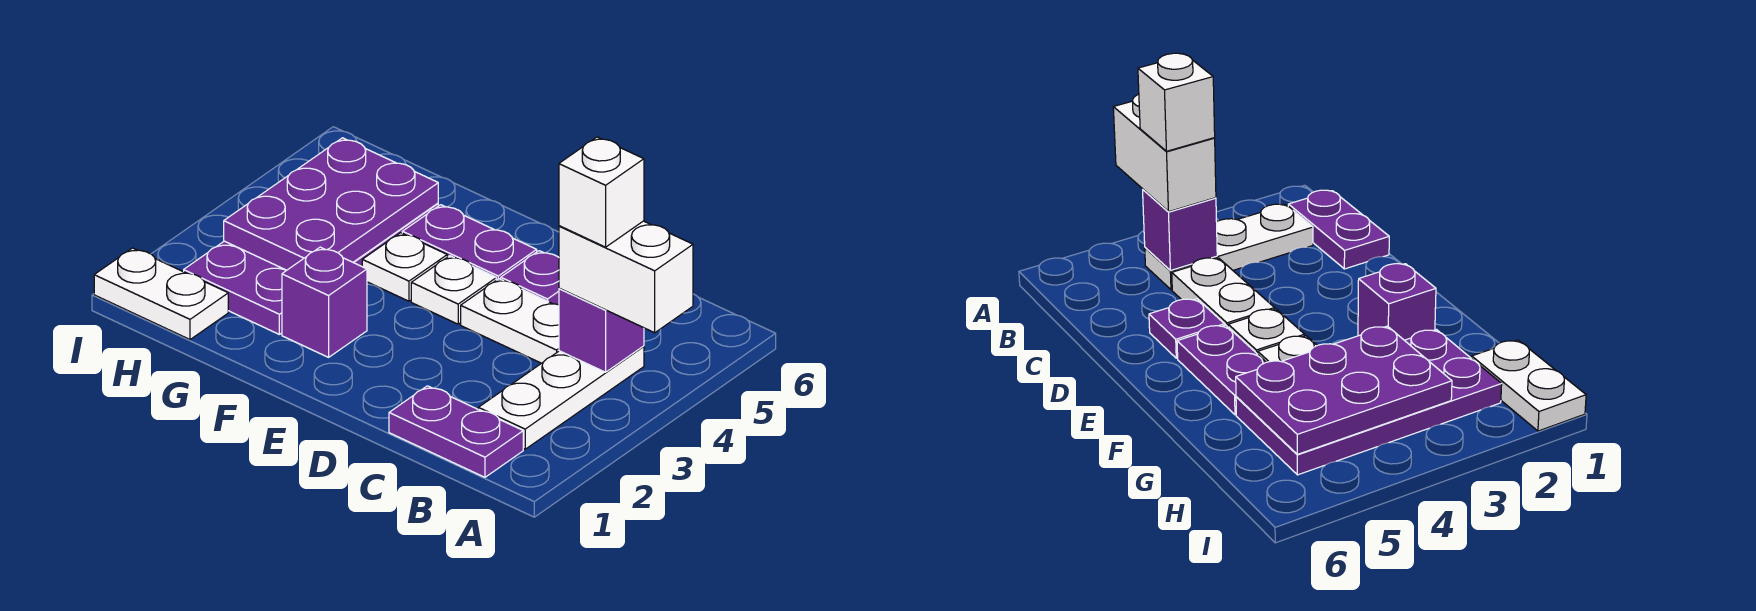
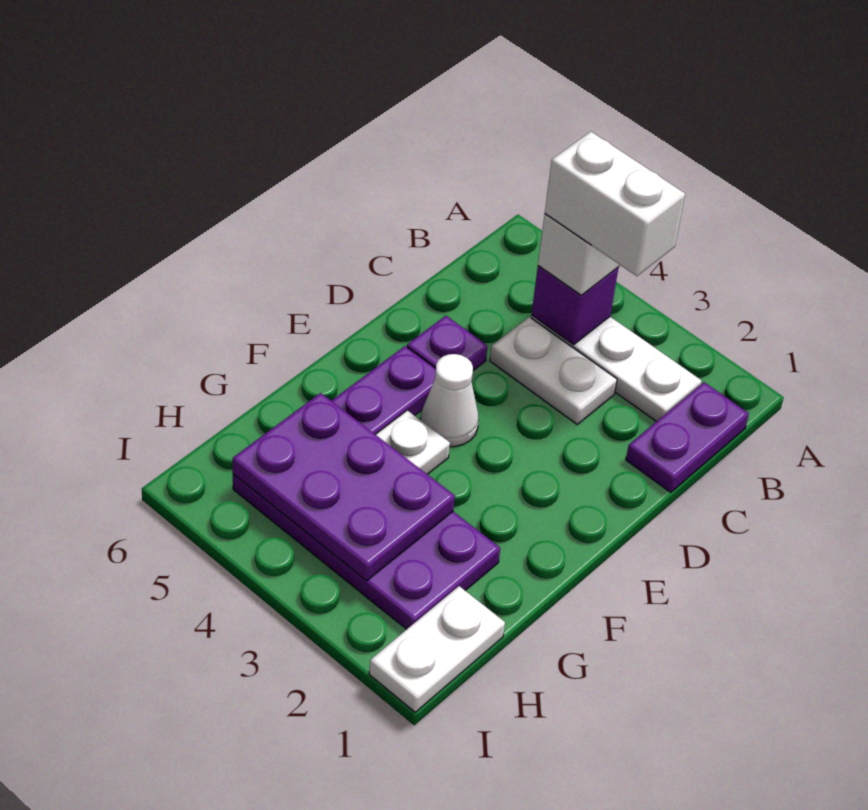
white 1x1 brick [559,137,644,247] -> white 1x2 brick [545,132,685,276]
white 1x2 plate [461,279,559,363] -> white 1x2 plate turned to [490,317,617,424]
white 1x1 plate [411,256,496,324] -> white 1x1 cone [420,354,479,447]
purple 1x1 brick [282,247,367,357] -> none

